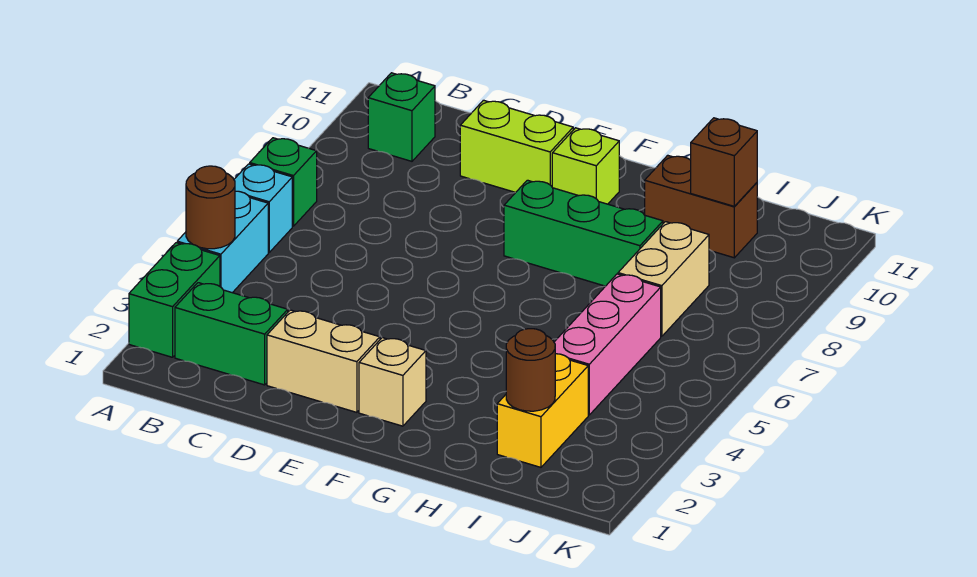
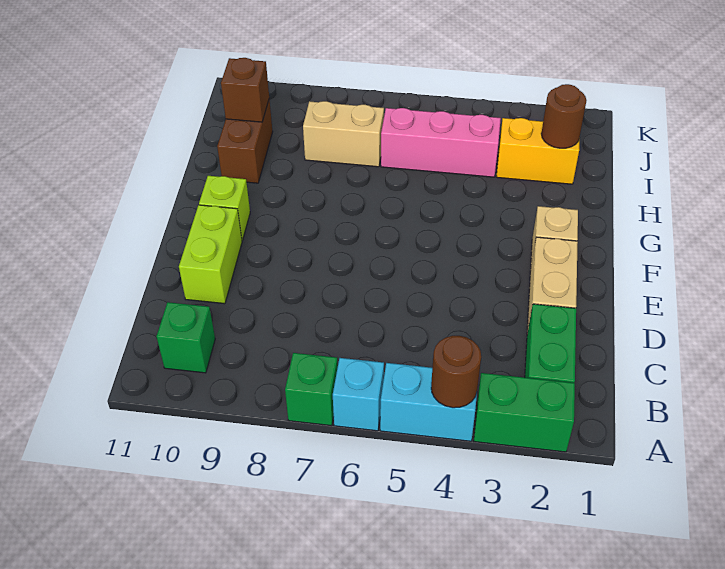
green 1x3 brick [504,180,663,286] -> none

